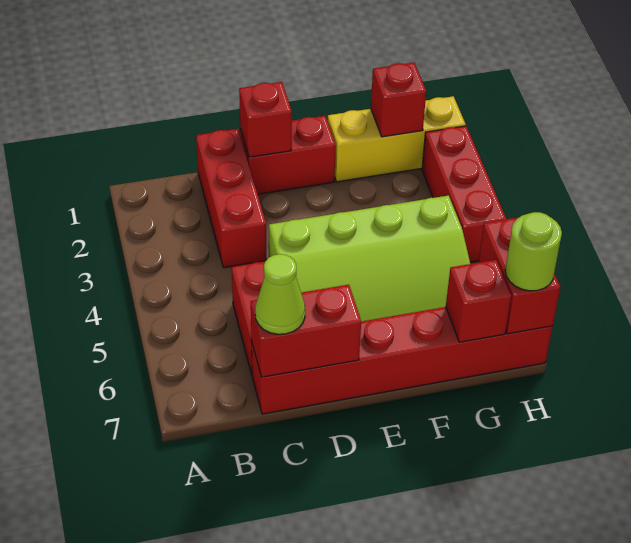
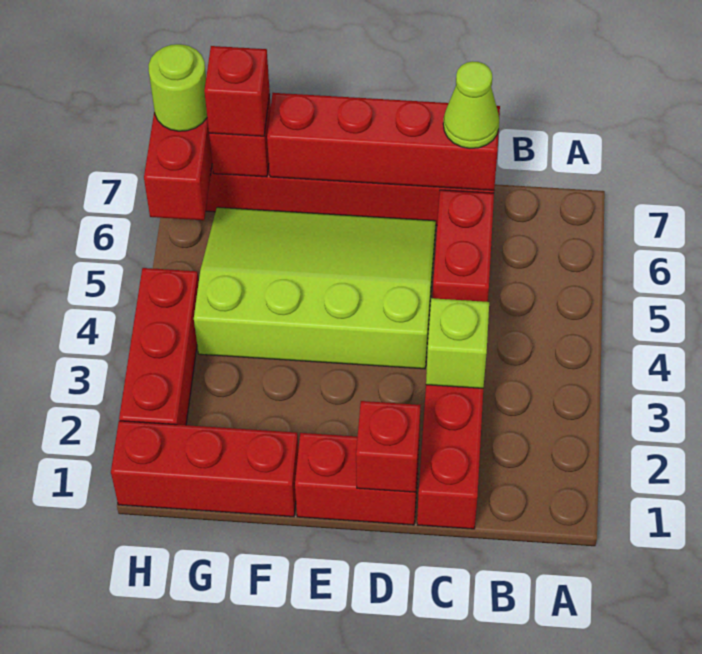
none -> lime 1x1 brick [426,298,489,388]
red 1x2 brick [251,285,361,377] -> red 1x4 brick [267,93,500,190]
yellow 1x3 brick [327,96,466,182] -> red 1x3 brick [111,421,298,517]
red 1x1 brick [371,63,426,137] -> red 1x1 brick moved to [204,46,270,136]

